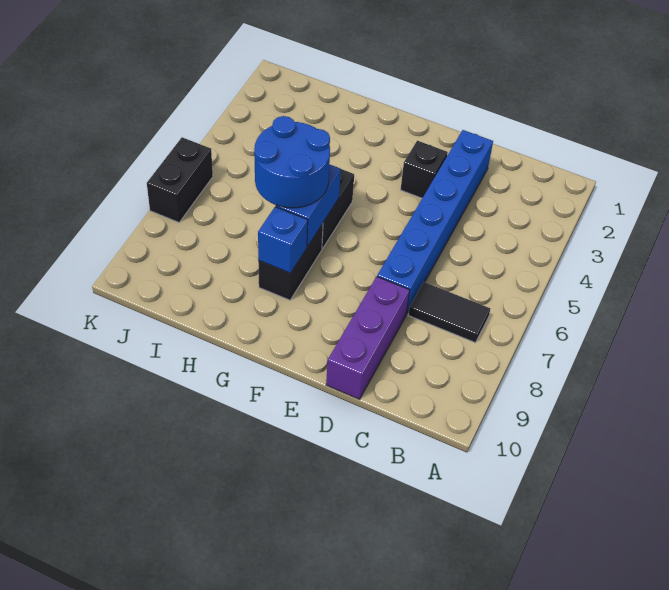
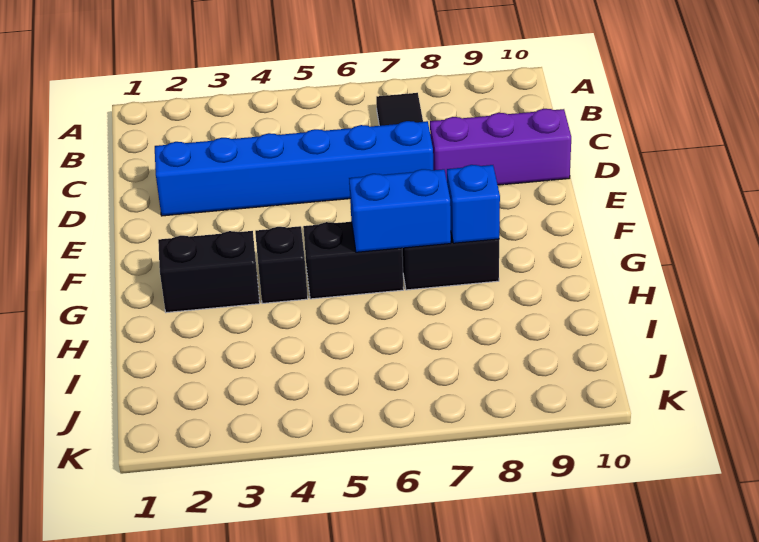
black 1x1 brick [401,141,448,198] -> black 1x1 brick moved to [255,226,308,303]
blue 2x2 round brick [254,116,330,208] -> none
black 1x2 brick [147,137,213,222] -> black 1x2 brick moved to [158,231,260,313]

